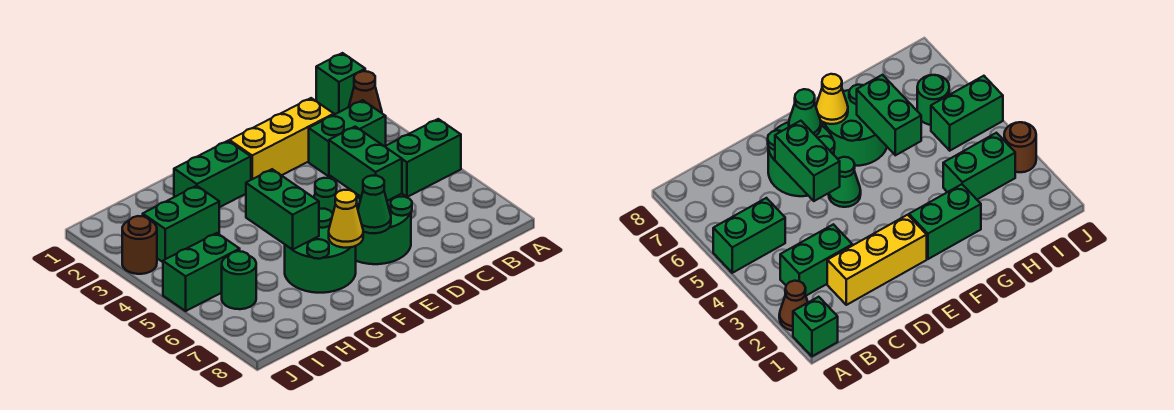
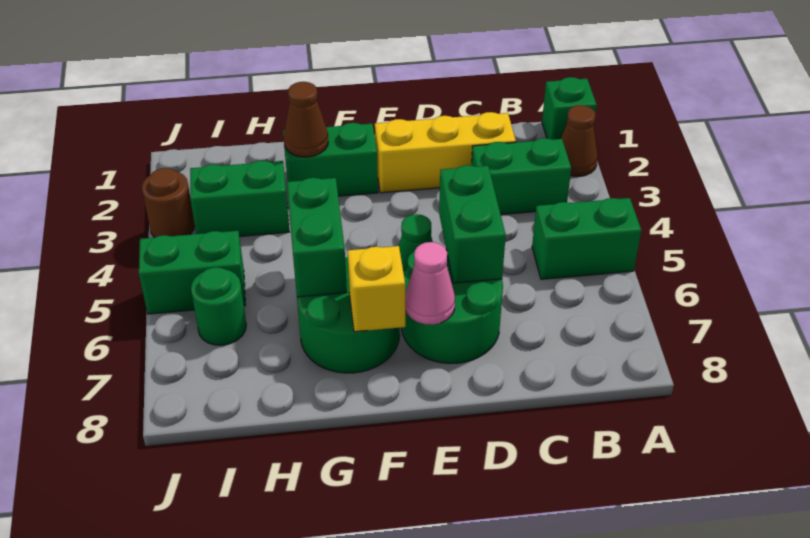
green 1x1 cone [358,176,391,233] -> pink 1x1 cone [405,242,455,325]
yellow 1x1 cone [329,190,363,248] -> yellow 1x1 brick [348,246,405,332]
none -> brown 1x1 cone [284,82,328,157]

